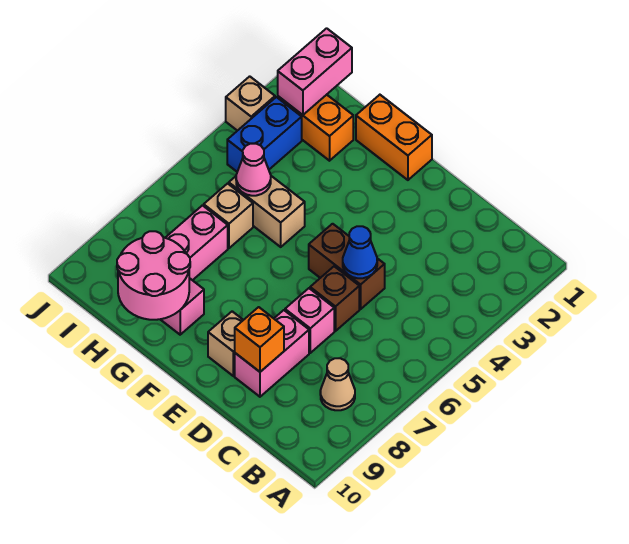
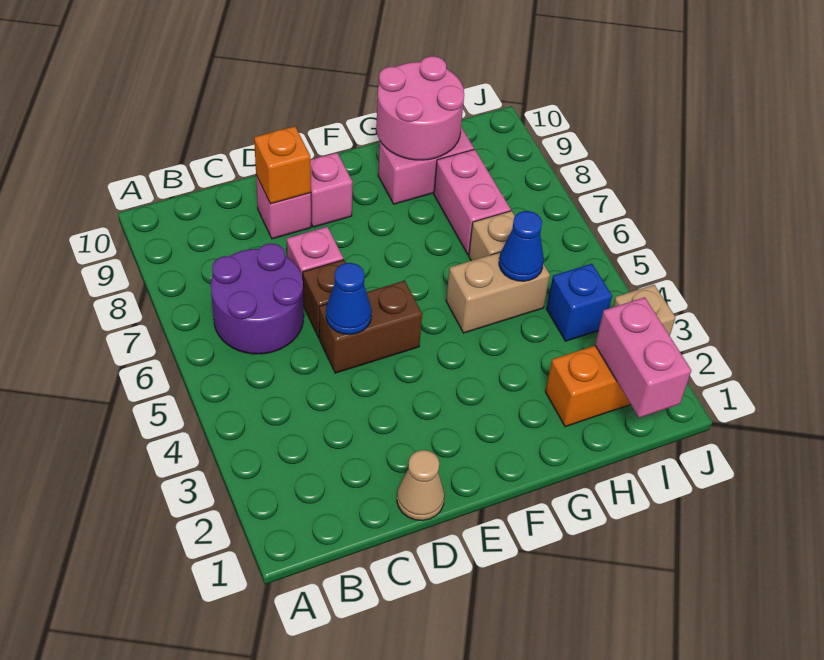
none -> purple 2x2 round brick [211,244,304,354]
tan 1x1 cone [320,358,355,410] -> tan 1x1 cone moved to [397,450,444,521]
pink 1x2 brick [235,310,309,397] -> pink 1x1 brick [256,175,311,239]
tan 1x1 brick [208,311,243,376] -> pink 1x1 brick [310,153,353,227]
orange 1x2 brick [356,95,432,180] -> none
pink 1x1 cone [236,144,271,196] -> blue 1x1 cone [499,211,544,281]
blue 1x2 brick [227,97,302,172] -> blue 1x1 brick [547,264,612,341]

